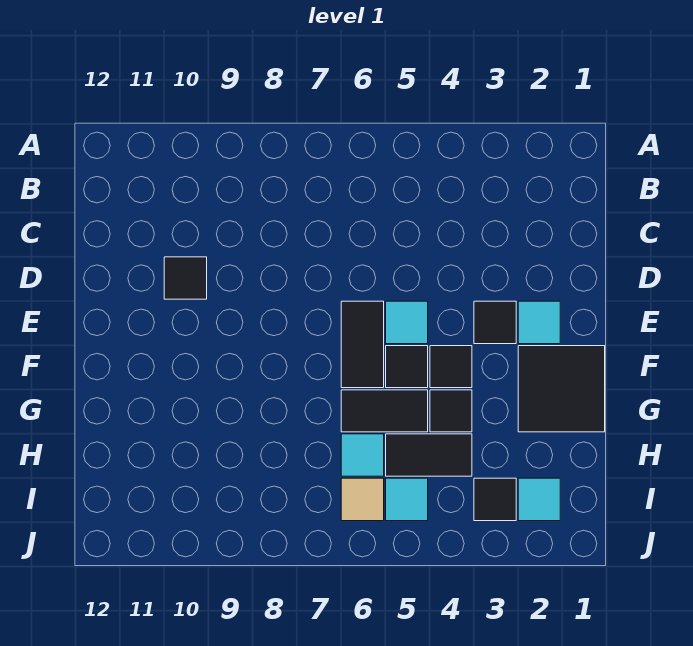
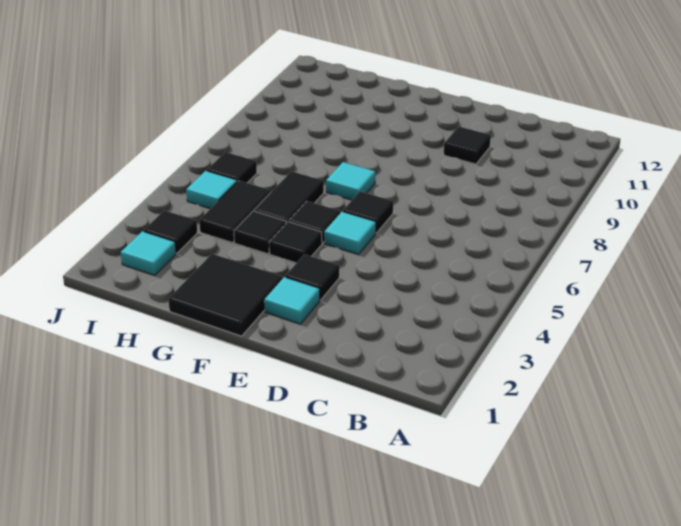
black 1x2 tile [341,301,384,388] -> black 1x1 tile [343,191,393,233]
cyan 1x1 tile [341,434,384,476] -> cyan 1x1 tile moved to [326,162,375,200]
tan 1x1 tile [341,478,384,521] -> black 1x1 tile [207,152,257,183]

